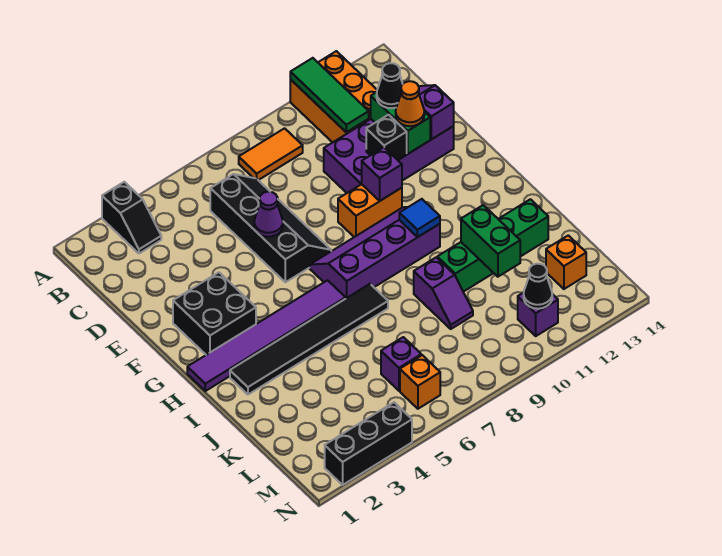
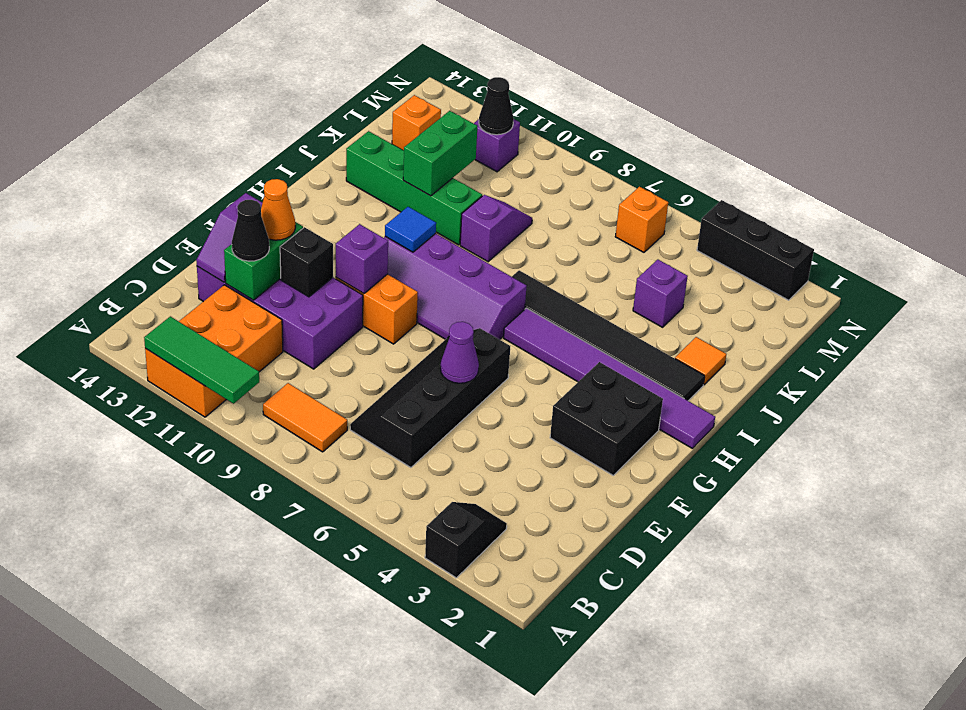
green 1x3 tile [290,58,369,132] -> green 1x3 tile turned to [144,316,259,404]
none -> orange 1x1 tile [675,337,726,385]
purple 1x1 brick [381,337,421,391] -> purple 1x1 brick moved to [633,260,688,327]

